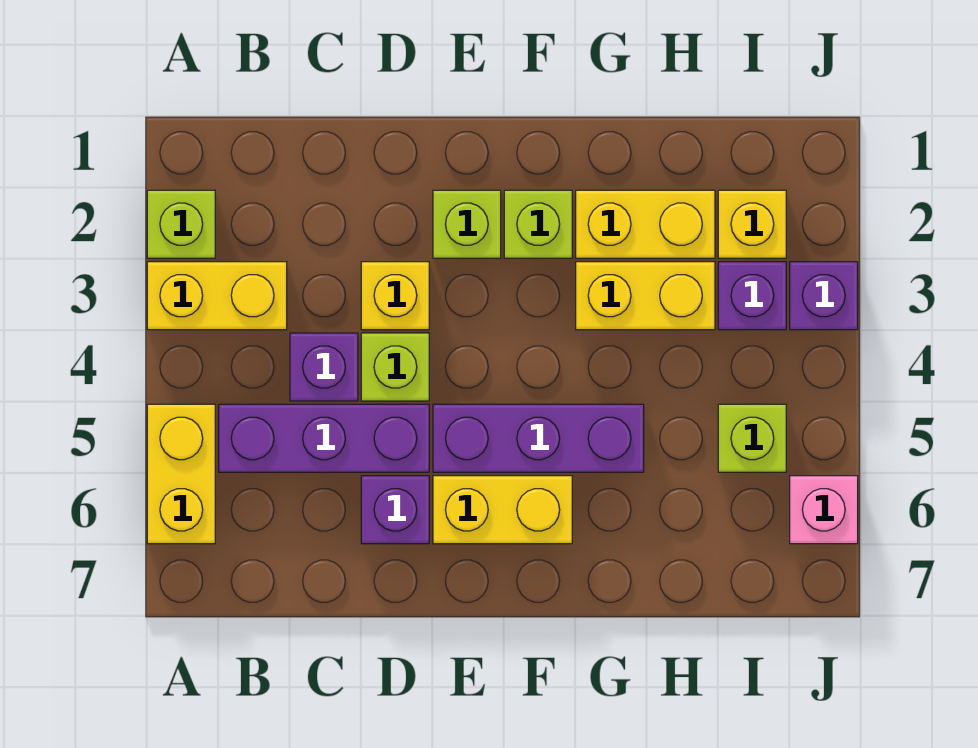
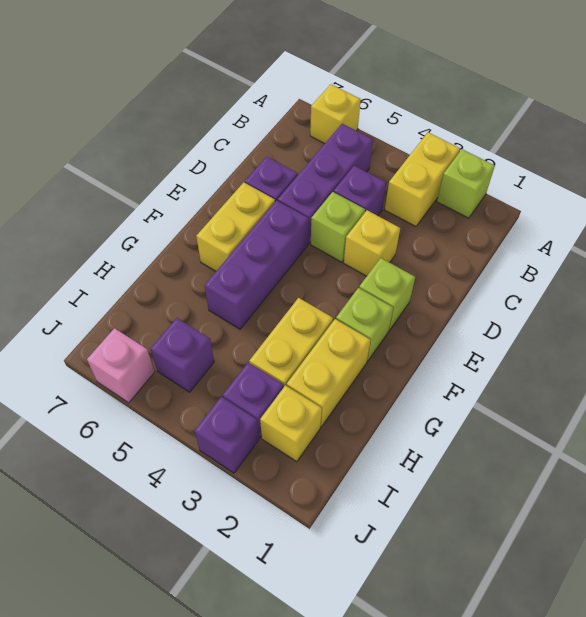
yellow 1x2 brick [147,404,215,544] -> yellow 1x1 brick [310,84,361,144]
lime 1x1 brick [718,404,786,472] -> purple 1x1 brick [150,318,214,392]

